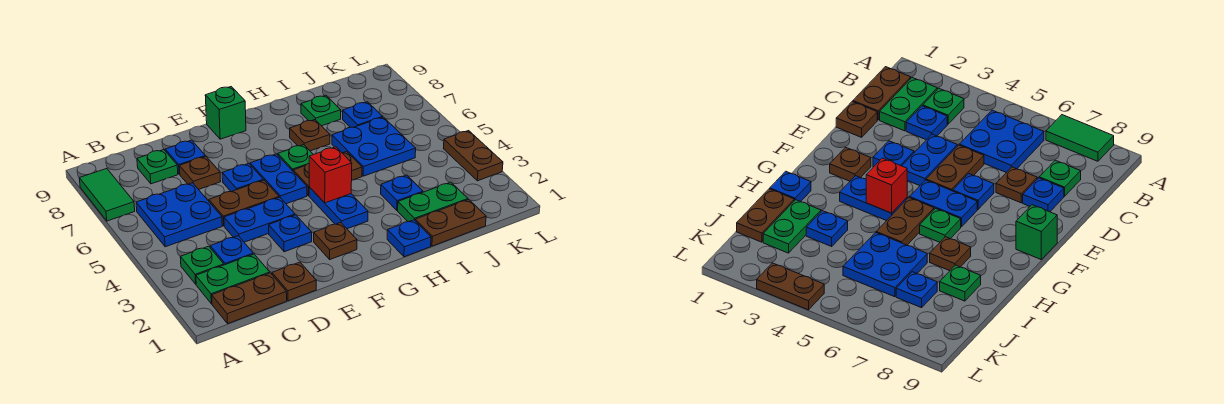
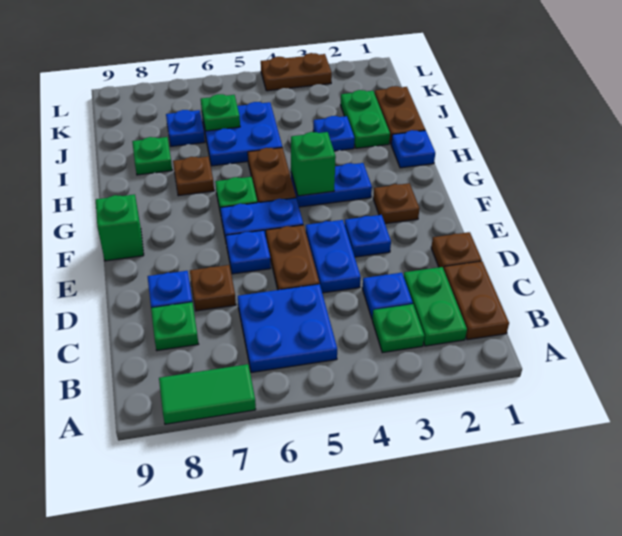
red 1x1 brick [309,147,352,203] -> green 1x1 brick [291,132,336,196]
none -> green 1x1 plate [201,94,240,131]

